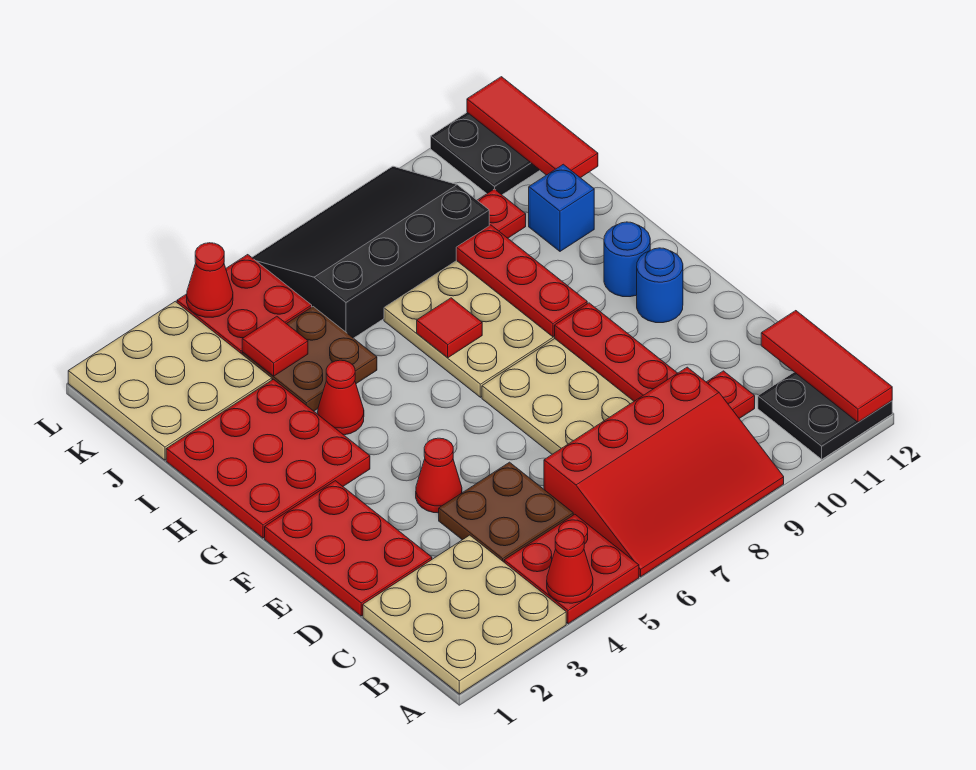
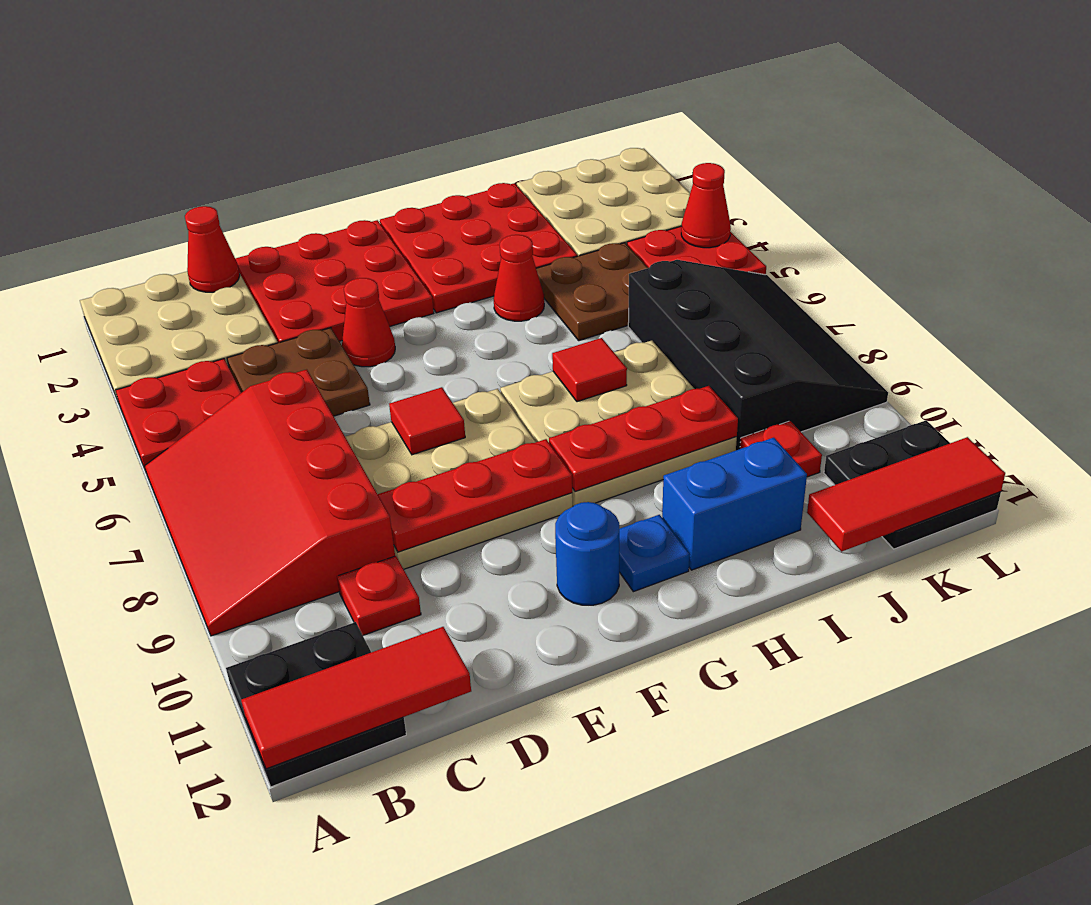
red 1x1 cone [547,529,593,603] -> red 1x1 cone moved to [185,206,240,292]
red 2x3 plate [265,481,432,616] -> red 3x3 plate [235,220,434,343]
blue 1x1 round brick [604,222,650,297] -> blue 1x1 plate [619,515,690,592]
blue 1x1 brick [529,164,594,251] -> blue 1x2 brick [662,438,807,570]
red 1x1 tile [242,316,308,376] -> red 1x1 tile moved to [389,387,465,455]

